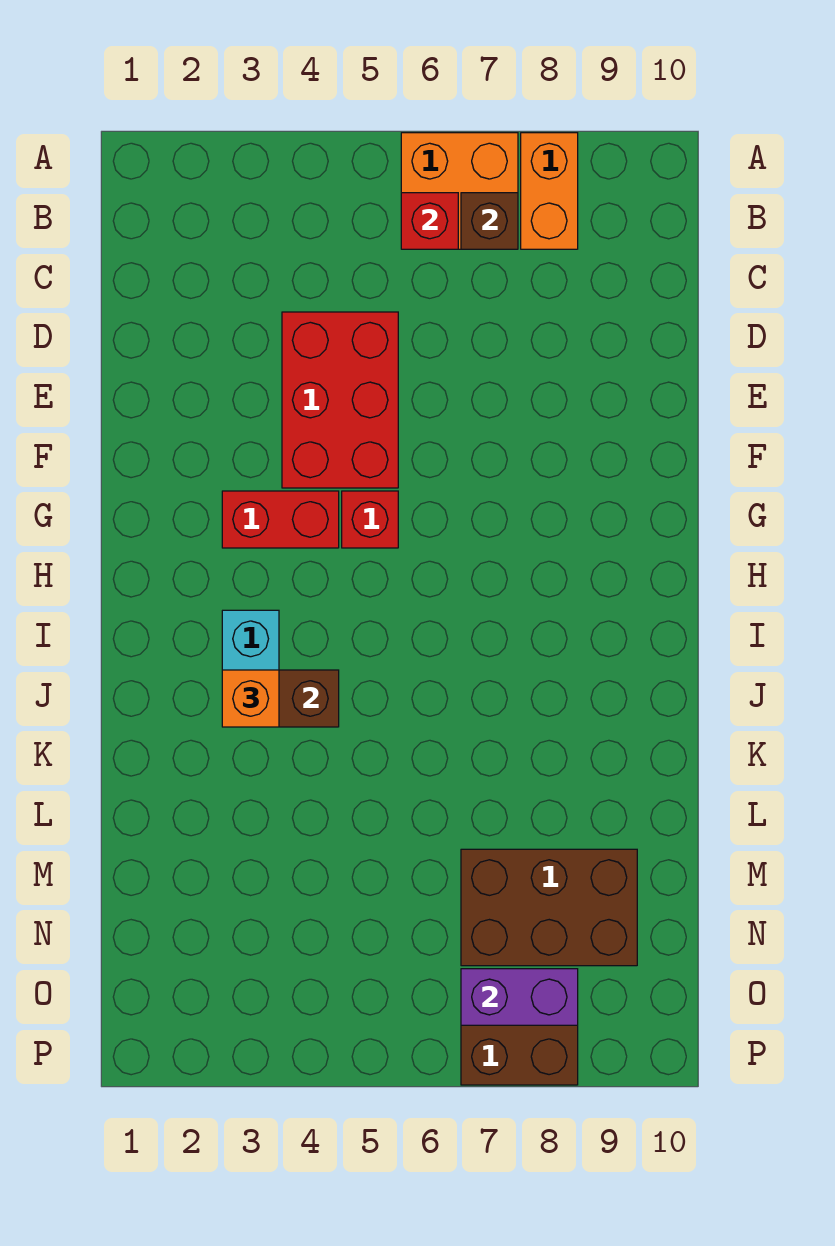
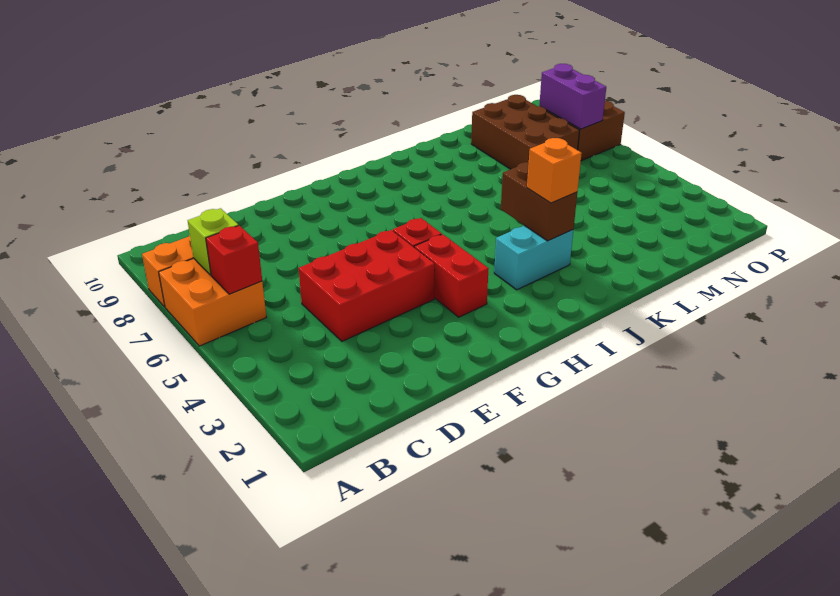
brown 1x1 brick [461,193,518,249] -> lime 1x1 brick [188,208,239,275]

